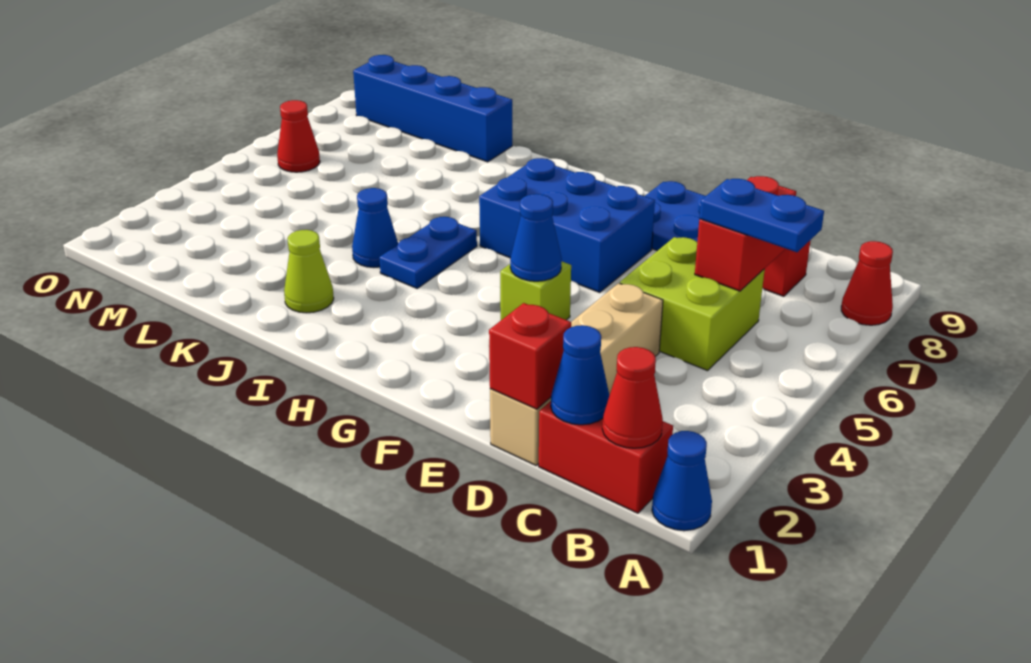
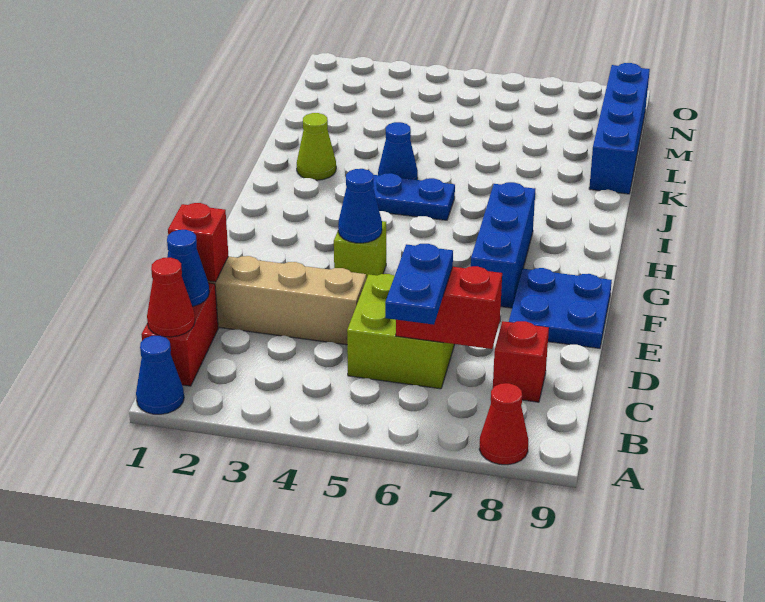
blue 2x3 brick [479,158,655,292] -> blue 1x3 brick [471,182,535,308]
red 1x1 cone [277,100,320,172] -> none

